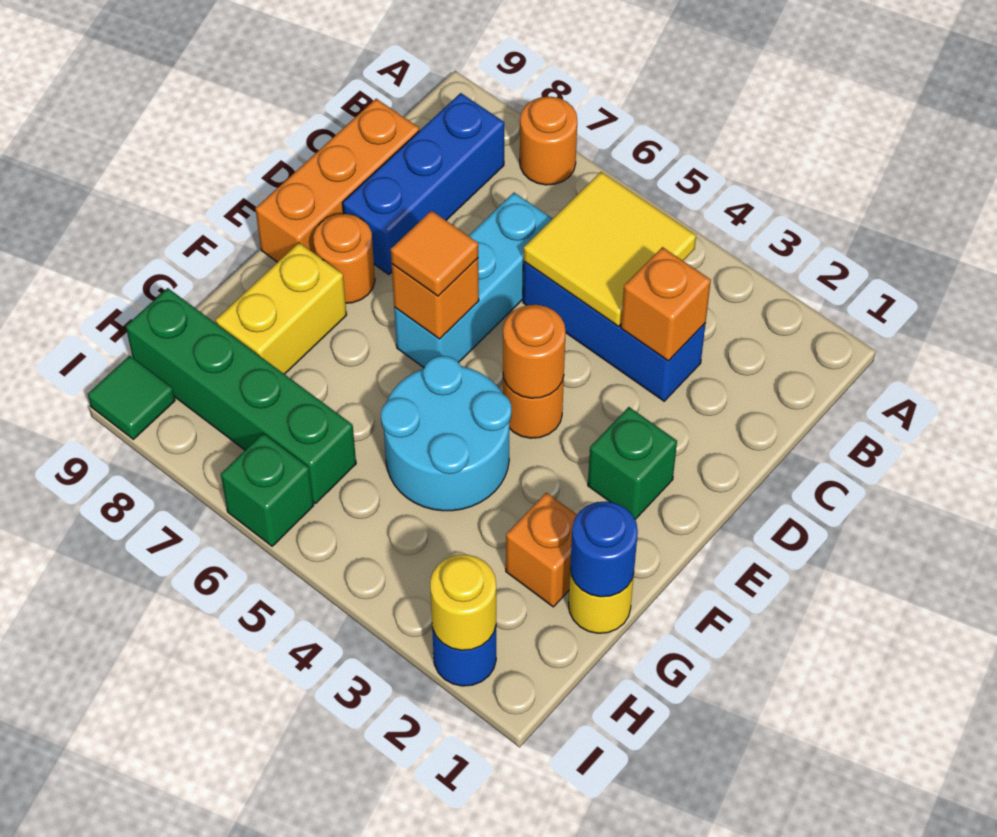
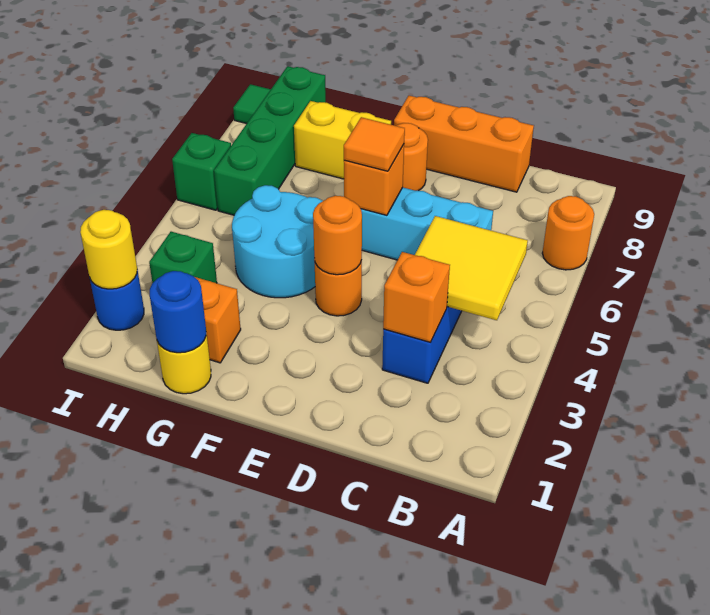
blue 1x3 brick [343,93,504,275] -> none
green 1x1 brick [588,407,677,519] -> green 1x1 brick moved to [149,232,217,283]

